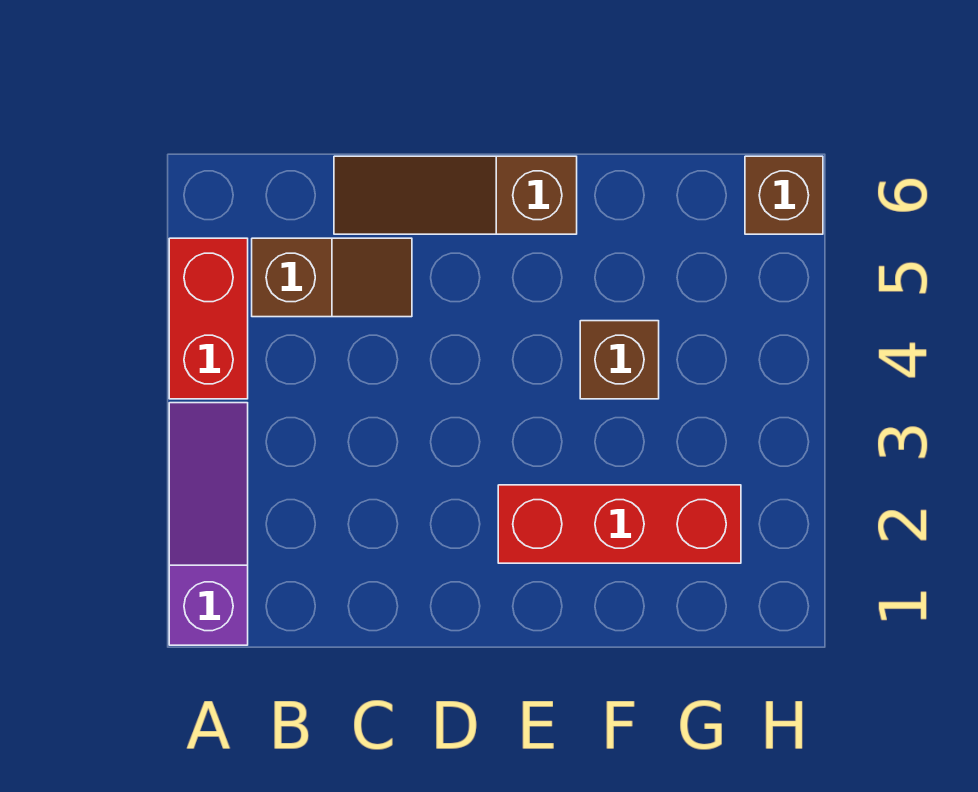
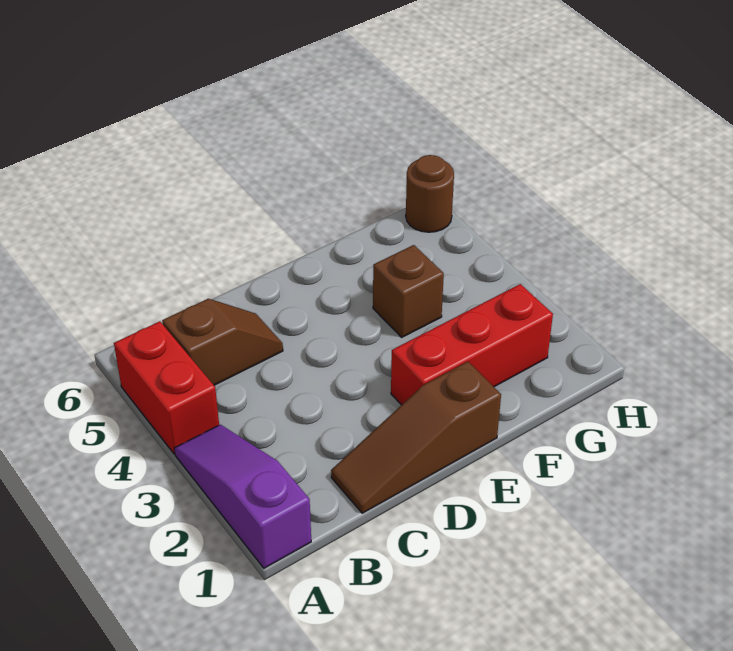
brown 1x3 slope [334,156,577,234] -> brown 1x3 slope moved to [331,362,501,513]
brown 1x1 brick [745,156,823,234] -> brown 1x1 round brick [406,155,454,232]

